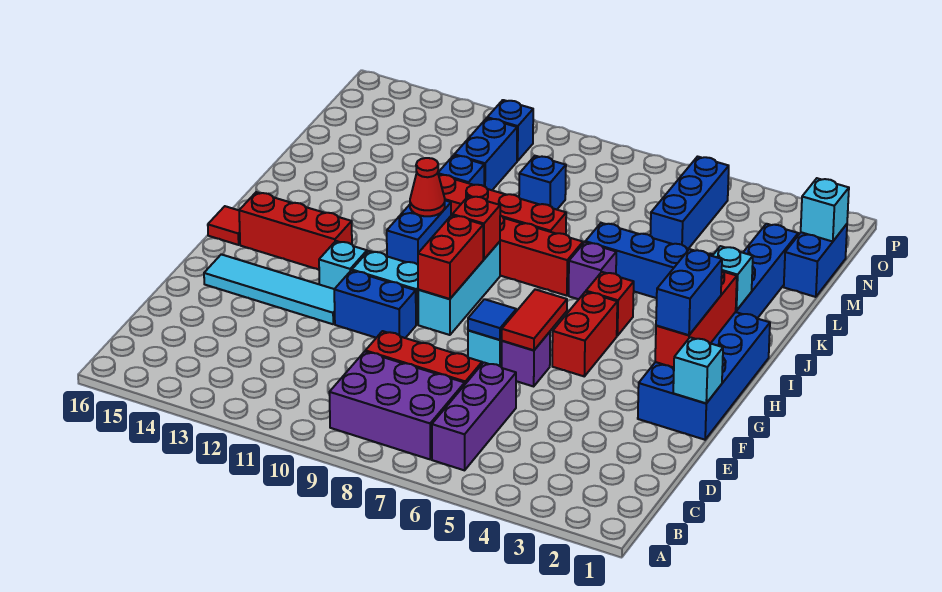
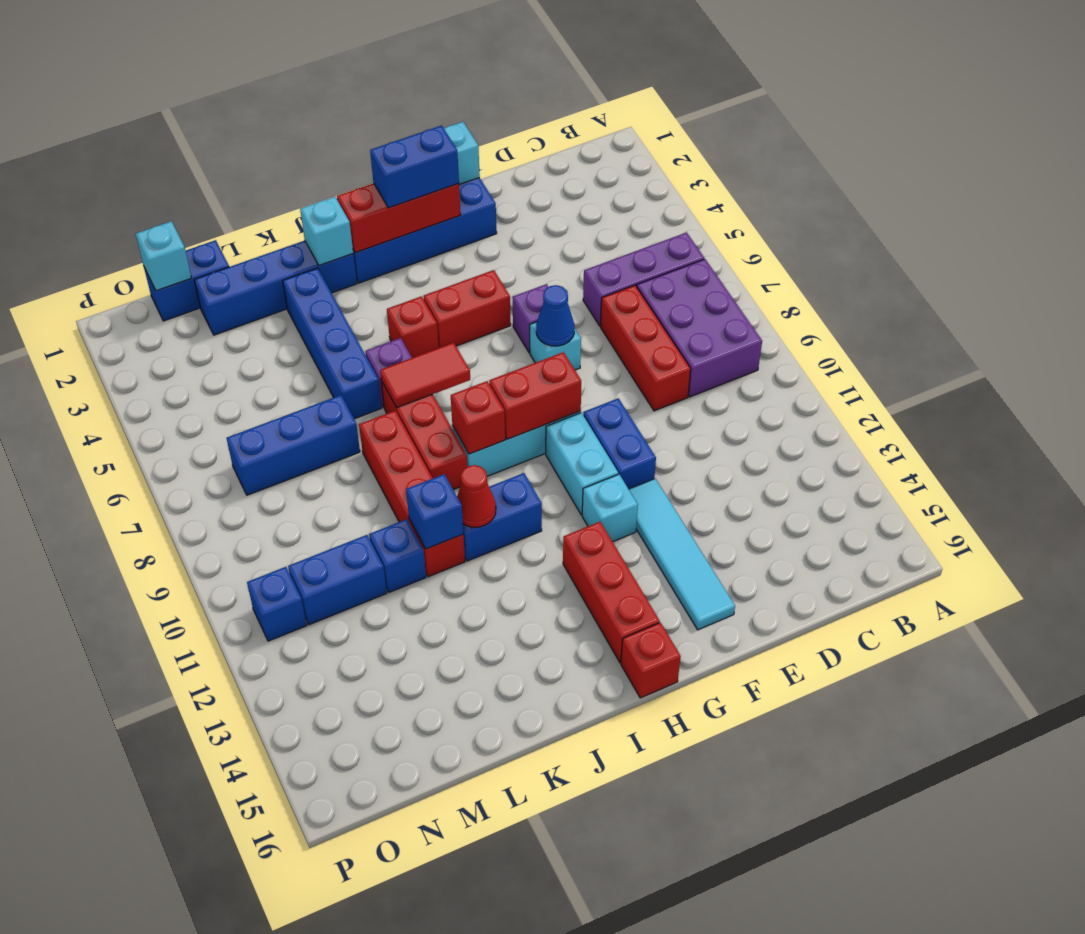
red 1x2 tile [501,289,567,350] -> red 1x2 tile moved to [380,343,470,408]
blue 1x1 tile [468,299,516,340] -> blue 1x1 cone [536,285,574,346]
red 1x1 tile [208,206,240,245] -> red 1x1 brick [621,623,681,698]
blue 1x3 brick [650,157,729,249] -> blue 1x3 brick moved to [227,395,360,495]
blue 1x1 brick [519,156,566,210] -> blue 1x1 brick moved to [406,474,463,549]

